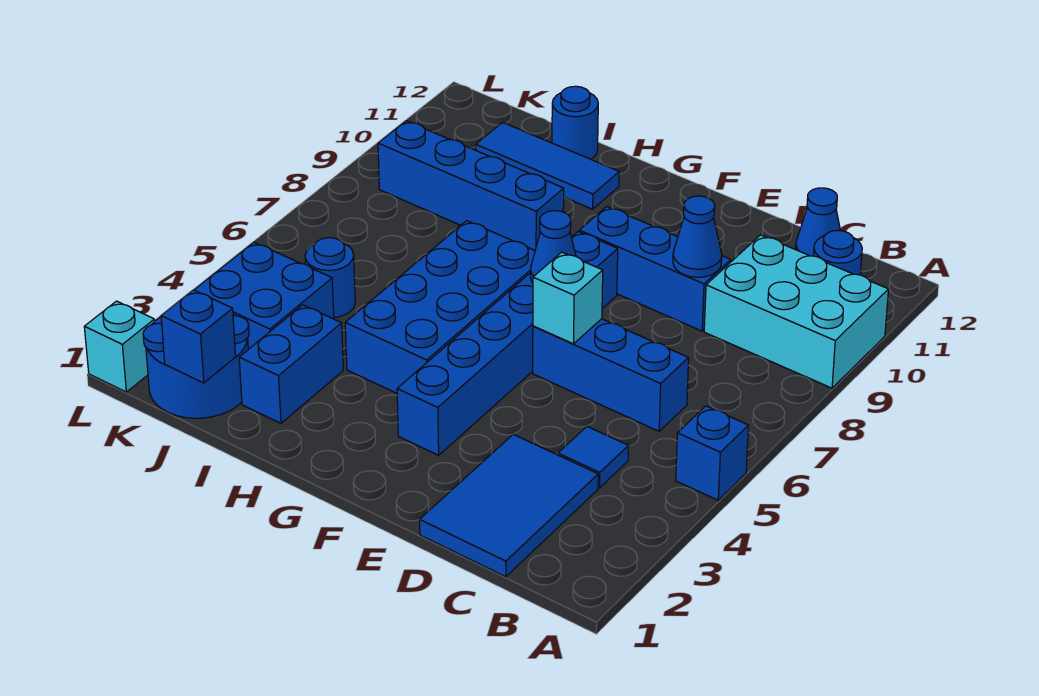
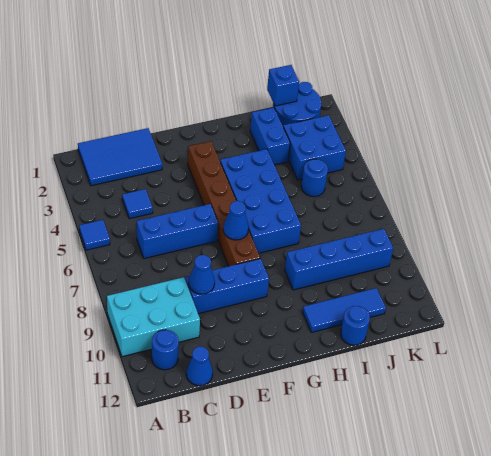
blue 1x1 brick [676,406,748,500] -> blue 1x1 tile [79,220,110,250]
blue 2x3 tile [420,434,598,577] -> blue 2x3 tile turned to [78,128,162,186]
cyan 1x1 brick [533,252,603,344] -> none
blue 1x6 brick [397,231,618,455] -> brown 1x6 brick [188,141,260,266]
cyan 1x1 brick [84,301,155,392] -> none

